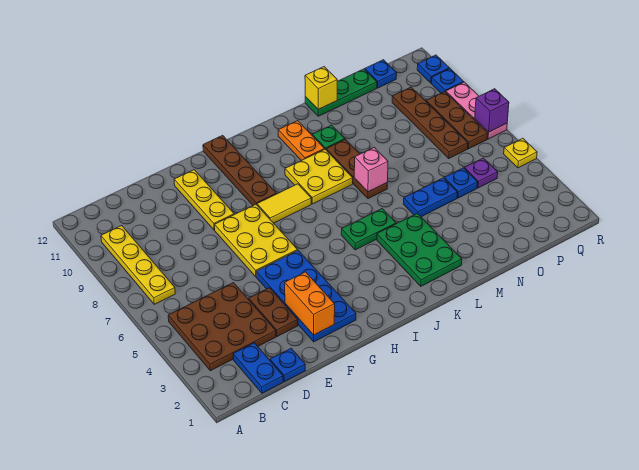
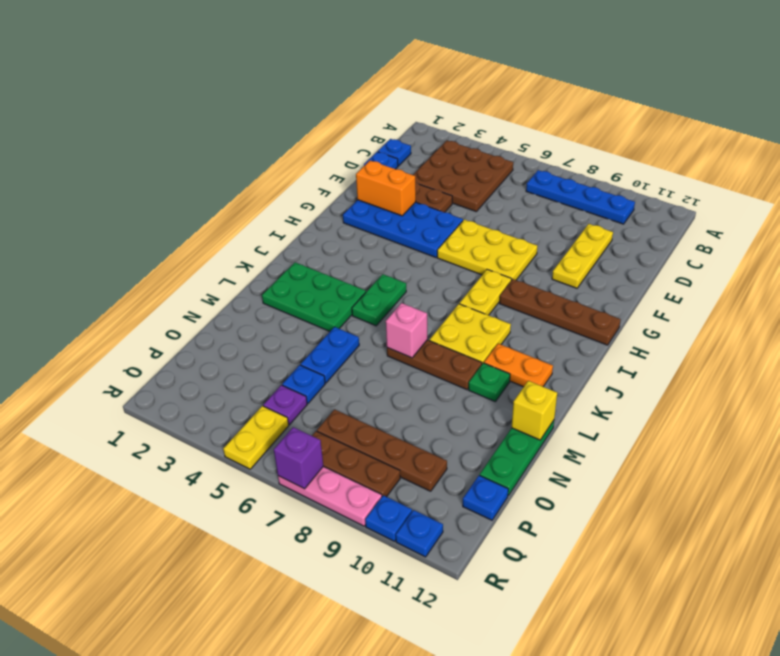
yellow 1x4 plate [101,226,175,304] -> blue 1x4 plate [526,170,635,224]
blue 1x2 plate [233,343,283,393] -> blue 1x1 plate [378,139,411,166]
yellow 1x3 plate [174,170,234,230] -> yellow 1x3 plate turned to [552,224,613,288]
yellow 1x2 tile [257,184,311,223] -> yellow 1x2 plate [459,270,512,315]
yellow 1x1 plate [504,138,537,168] -> yellow 1x2 plate [223,406,289,469]

